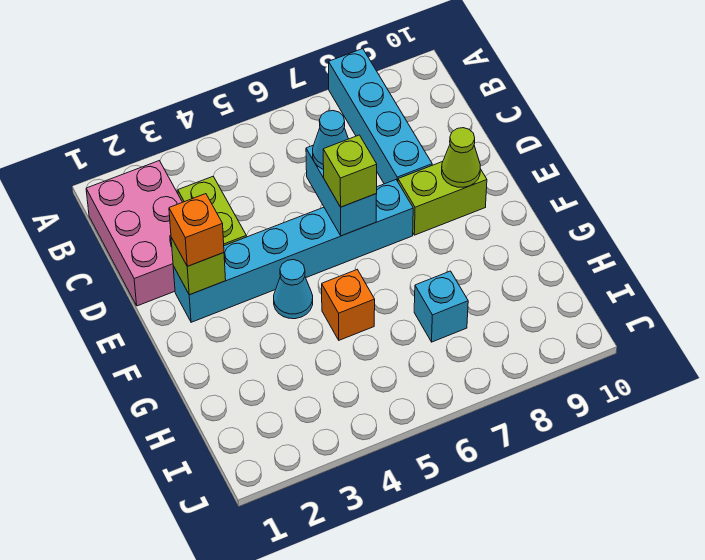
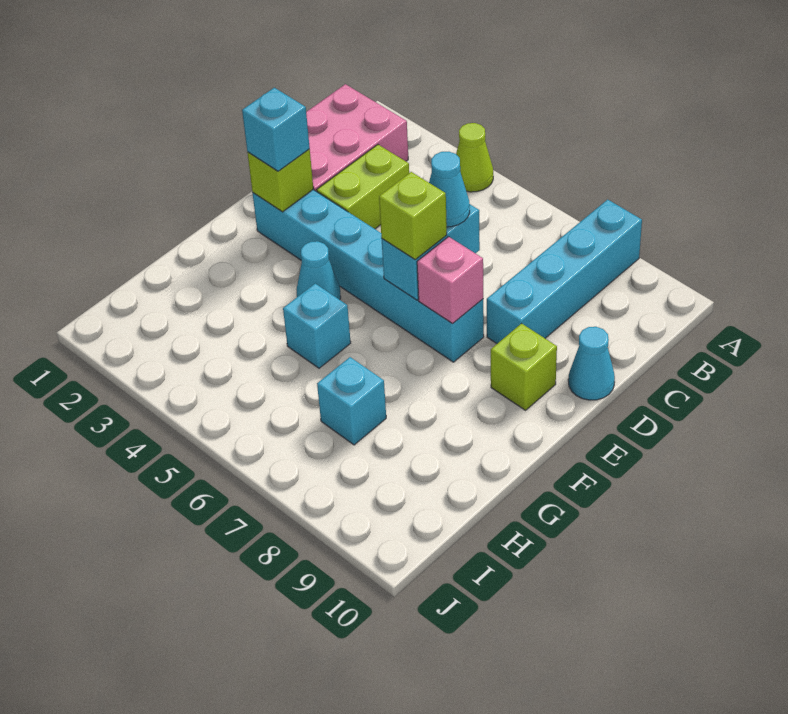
none -> cyan 1x1 cone [568,327,615,400]
orange 1x1 brick [169,194,224,266] -> cyan 1x1 brick [242,88,310,171]
none -> pink 1x1 brick [417,237,483,323]
lime 1x2 brick [398,162,487,235] -> lime 1x1 brick [491,323,557,410]
lime 1x1 cone [442,128,480,187] -> lime 1x1 cone moved to [456,123,493,192]
orange 1x1 brick [322,270,375,340] -> cyan 1x1 brick [283,284,351,368]

